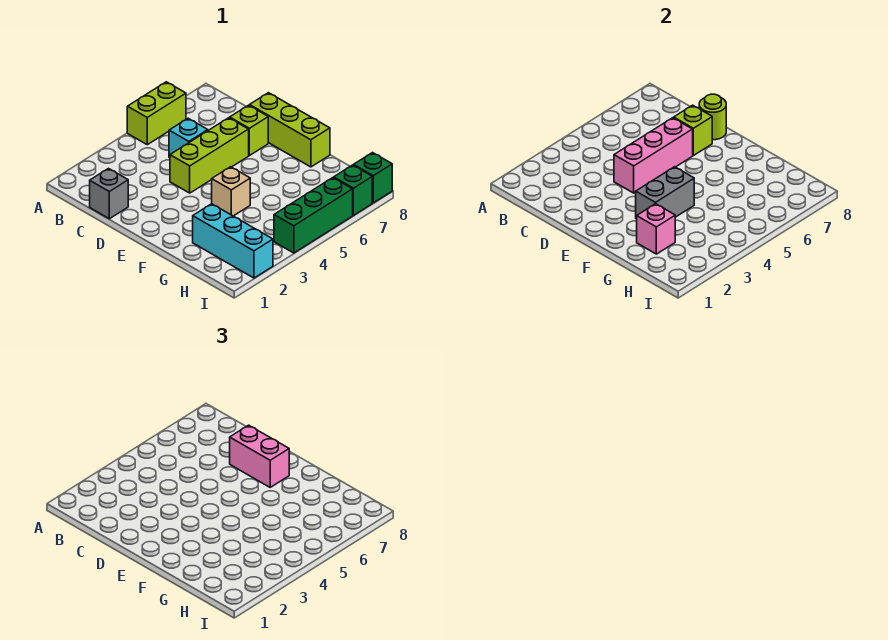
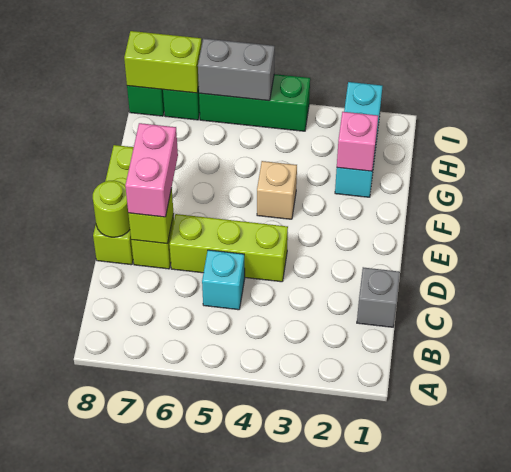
lime 1x2 brick [127,82,186,145] -> lime 1x2 brick moved to [124,31,202,93]
pink 1x3 brick [614,118,693,193] -> none
grey 1x2 brick [636,167,694,219] -> grey 1x2 brick moved to [198,38,275,101]

